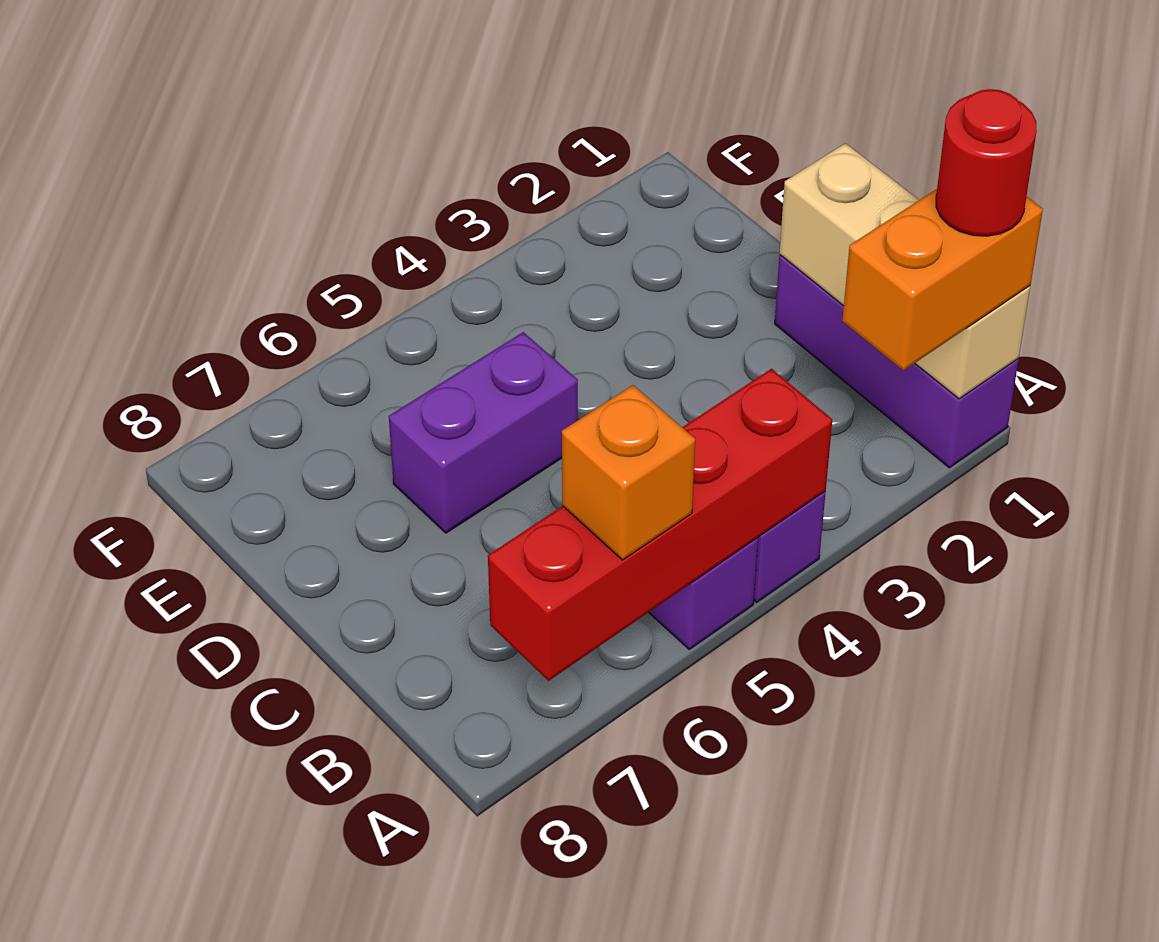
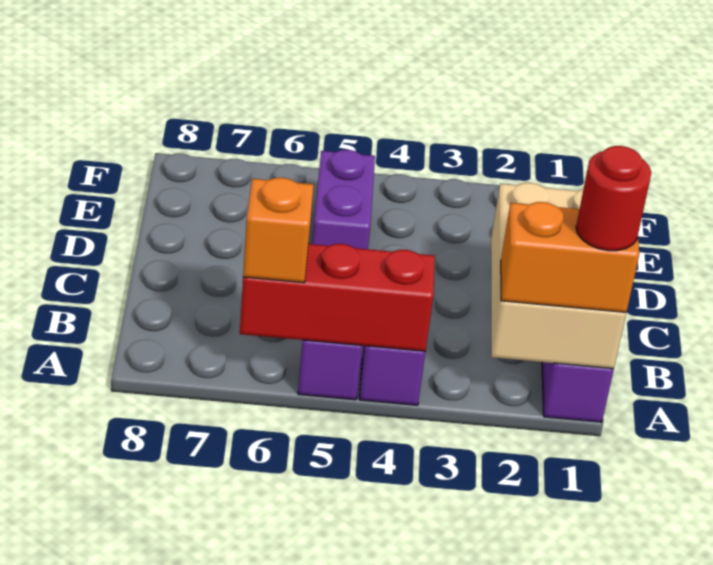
tan 1x3 brick [780,143,1030,399] -> tan 2x3 brick [491,183,626,369]
red 1x4 brick [488,369,832,681] -> red 1x3 brick [240,244,435,351]
purple 1x2 brick [389,332,578,533] -> purple 1x2 brick turned to [312,150,375,249]

